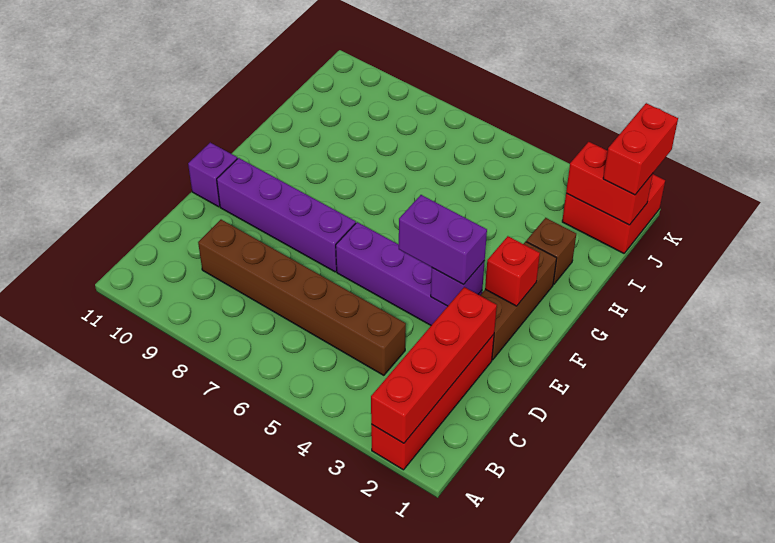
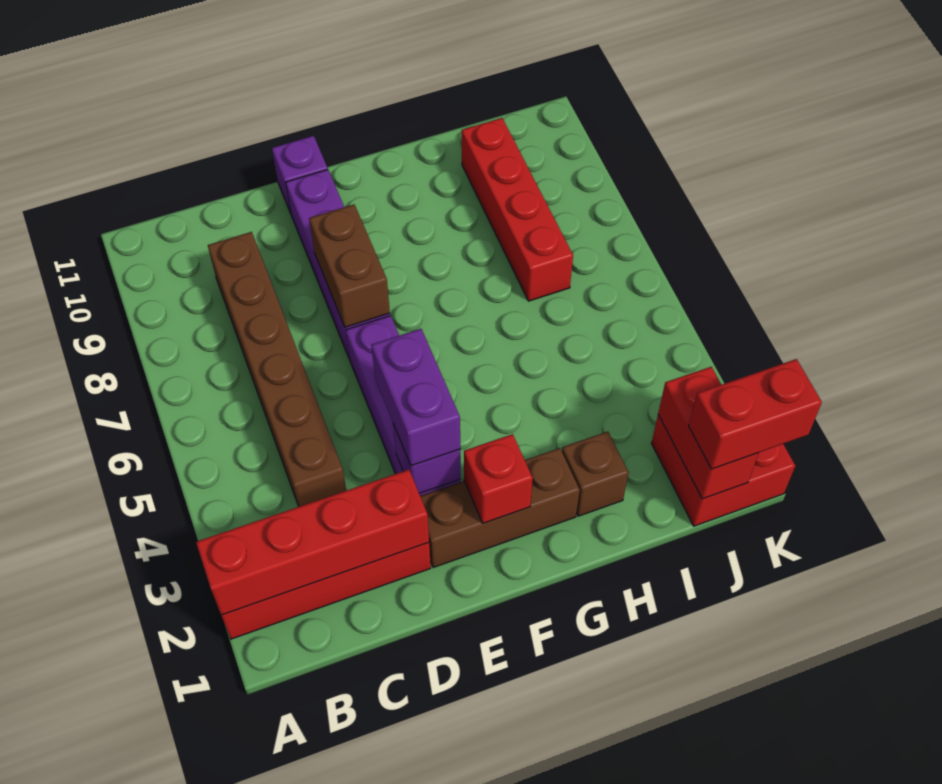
none -> brown 1x2 brick [309,205,390,327]
none -> red 1x4 brick [462,118,573,301]

